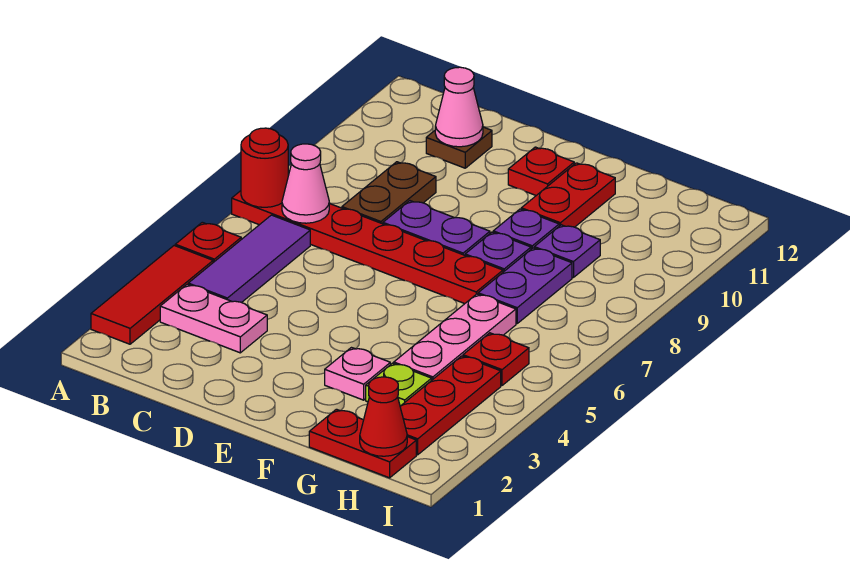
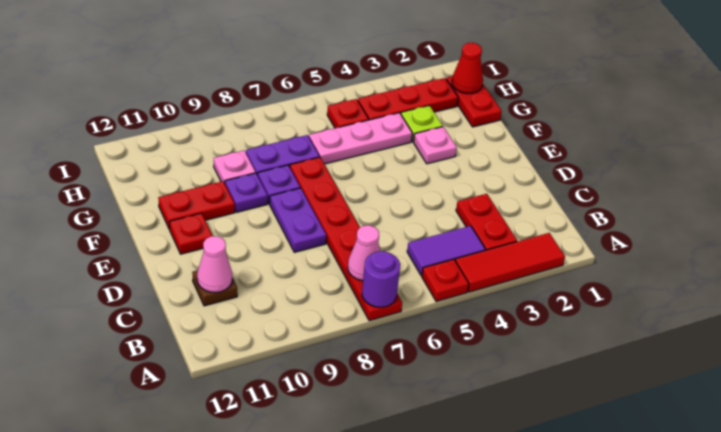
red 1x1 round brick [241,128,288,207] -> purple 1x1 round brick [362,251,400,307]
pink 1x2 plate [160,284,267,353] -> red 1x2 plate [456,194,517,250]
purple 1x3 tile [188,215,310,303] -> purple 1x2 tile [407,226,485,276]
brown 1x2 plate [342,162,436,224] -> none
purple 1x1 plate [534,225,600,278] -> pink 1x1 plate [214,150,256,183]

